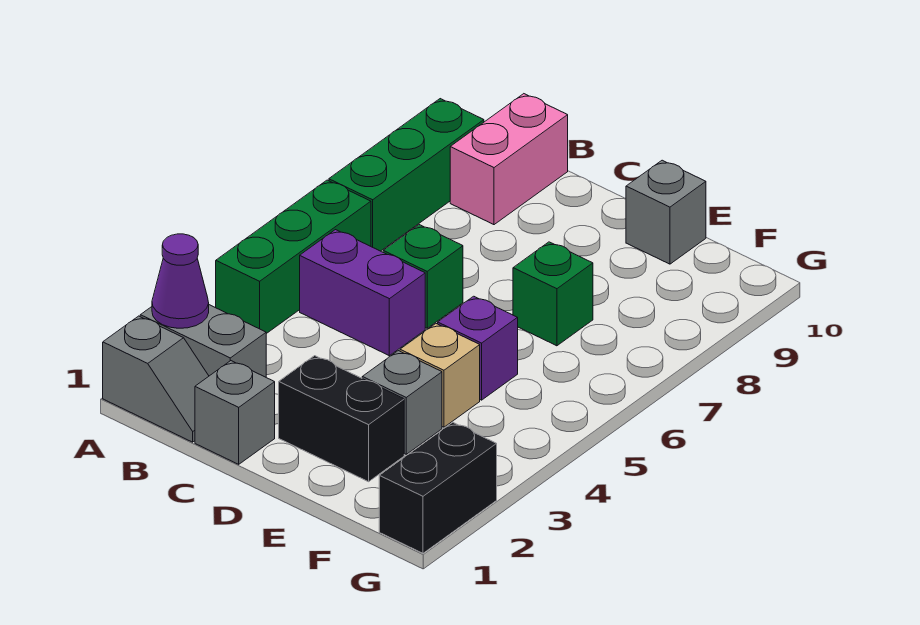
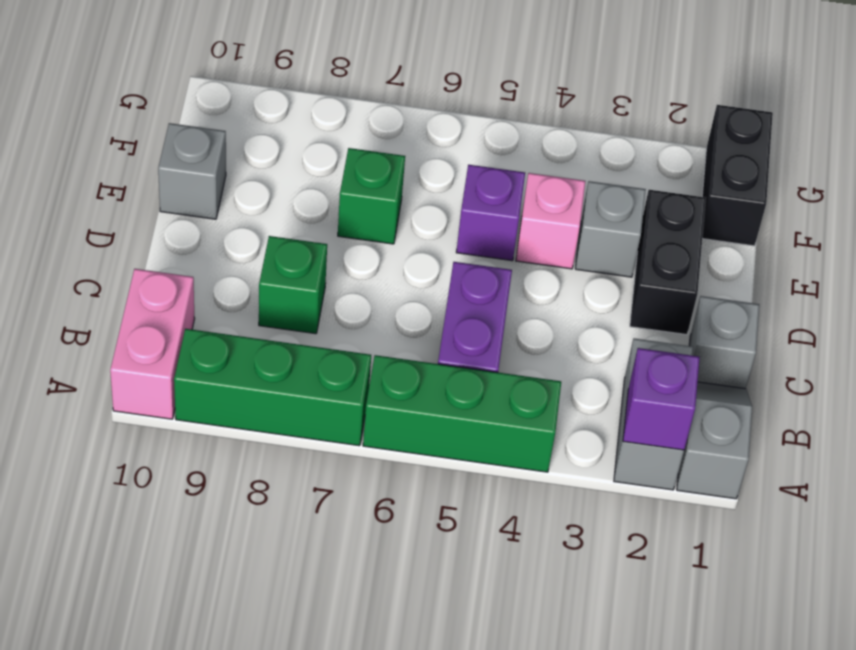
purple 1x1 cone [152,234,209,328] -> purple 1x1 brick [623,348,700,450]
pink 1x2 brick [450,94,568,225] -> pink 1x2 brick turned to [110,269,195,419]
green 1x1 brick [383,225,463,328] -> green 1x1 brick moved to [259,236,327,334]
tan 1x1 brick [400,324,480,427] -> pink 1x1 brick [516,173,585,269]
black 1x2 brick [379,422,497,553] -> black 1x2 brick turned to [702,105,773,246]

